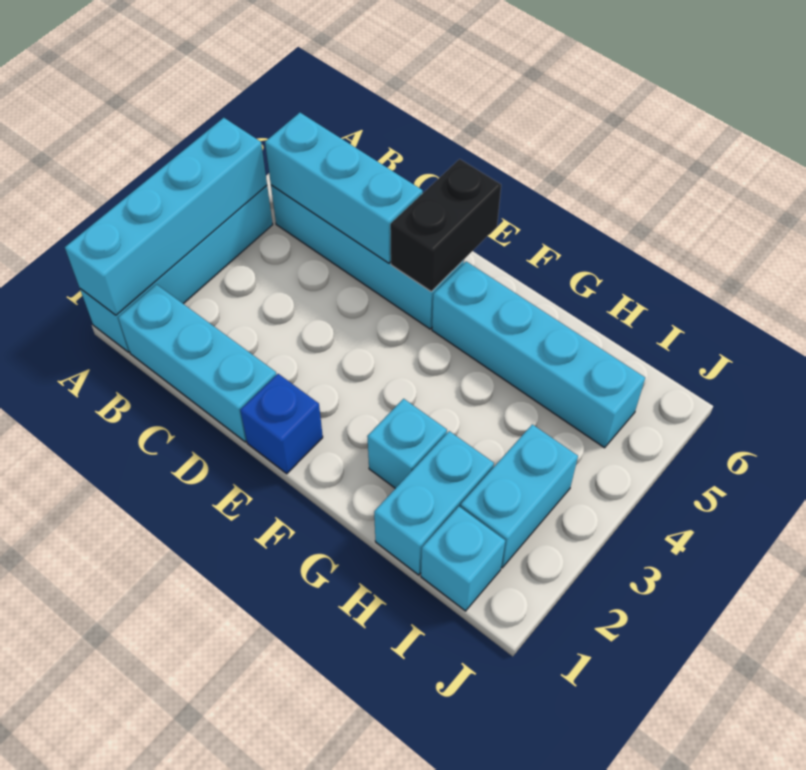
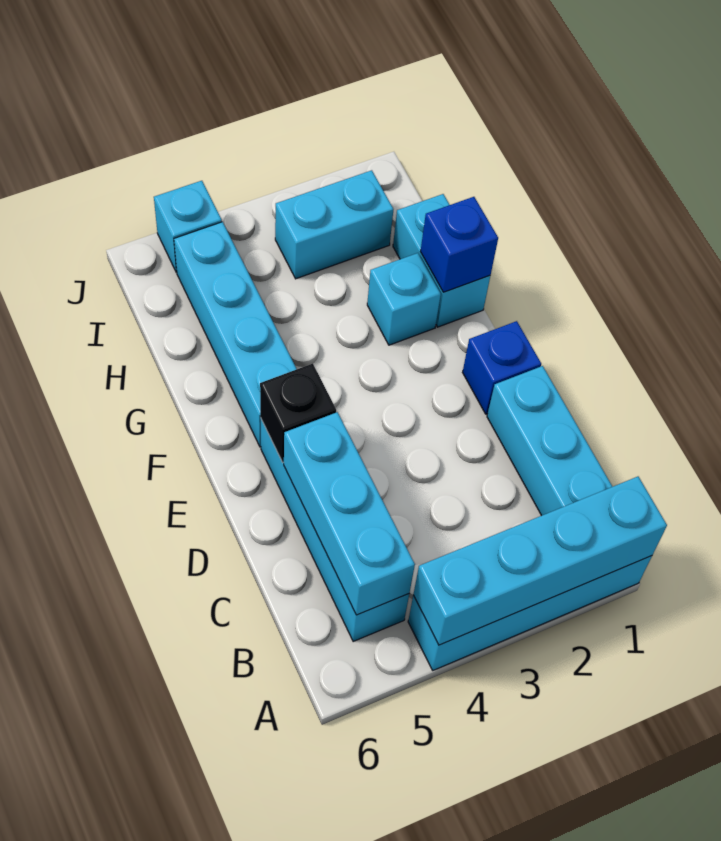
black 1x2 brick [390,159,501,292] -> black 1x1 brick [260,364,336,462]
none -> blue 1x1 brick [420,197,498,292]
cyan 1x2 brick [374,431,494,575] -> cyan 1x2 brick turned to [393,194,490,327]
cyan 1x1 brick [421,507,505,611] -> cyan 1x1 brick moved to [154,181,222,272]

